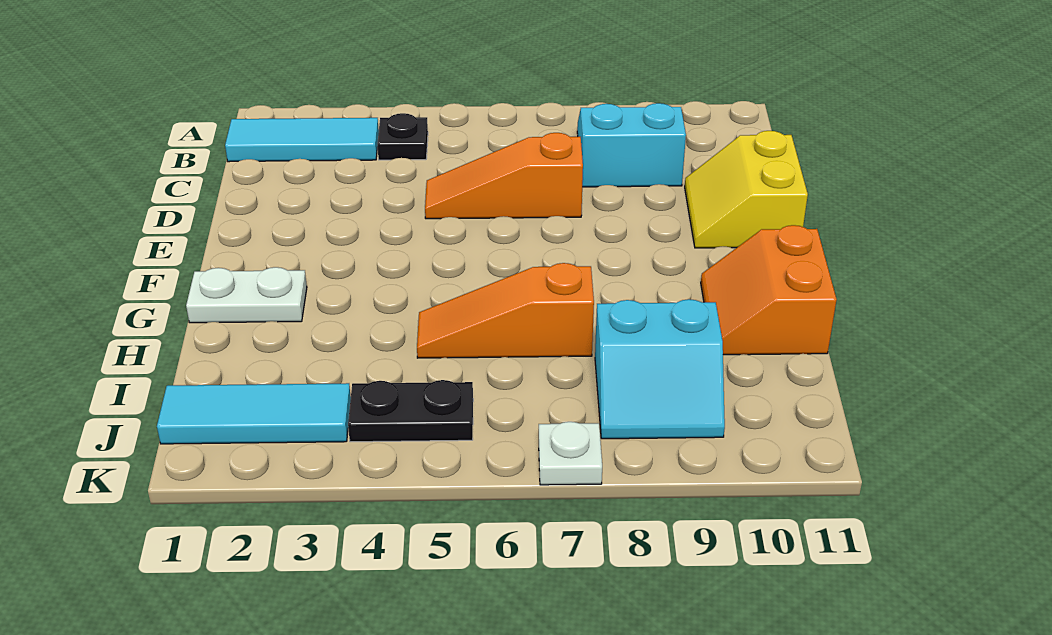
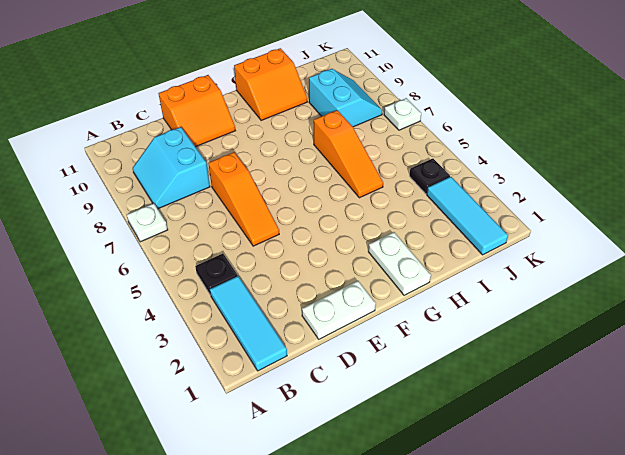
none -> white 1x1 plate [127,203,168,242]
none -> white 1x2 plate [302,281,376,339]
yellow 2x2 slope [685,131,808,248] -> orange 2x2 slope [159,75,235,147]
black 1x2 plate [348,380,473,442] -> black 1x1 plate [409,158,450,194]

